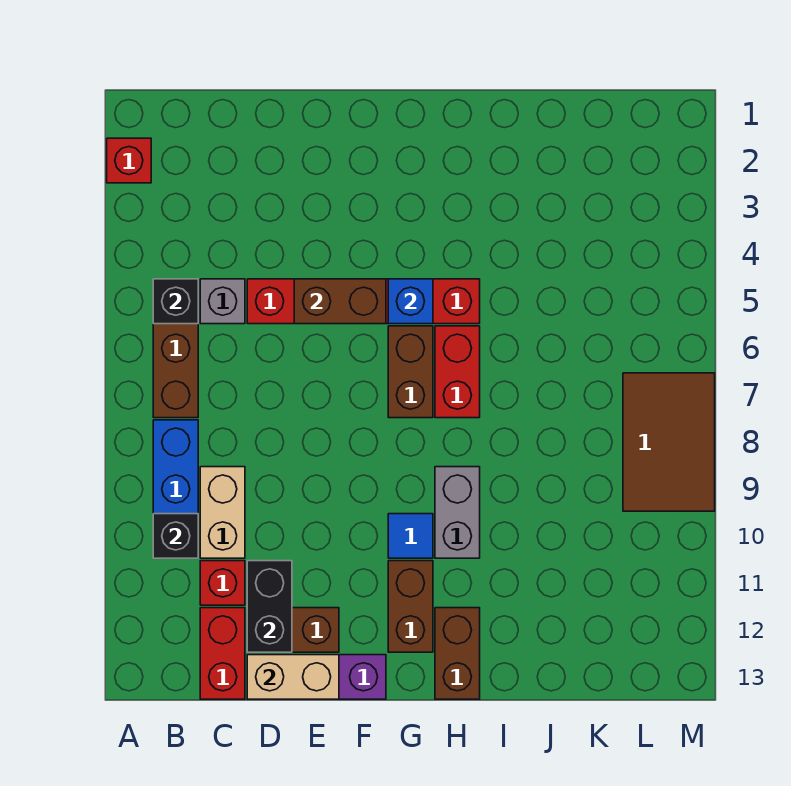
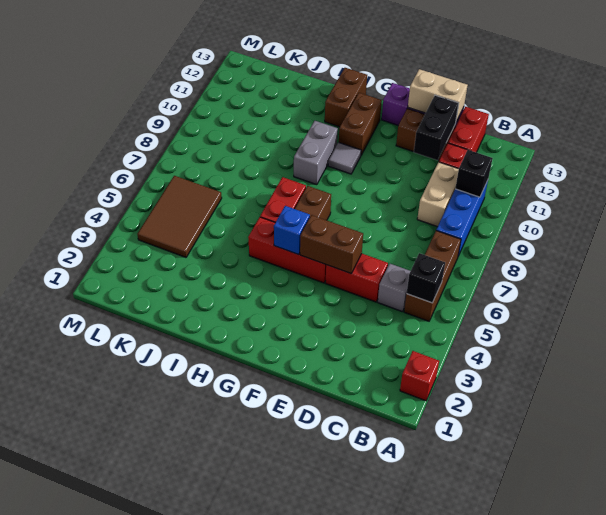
blue 1x1 tile [388,514,433,558] -> grey 1x1 tile [328,142,361,174]
brown 2x3 tile [623,373,715,511] -> brown 2x3 tile moved to [137,176,222,257]

